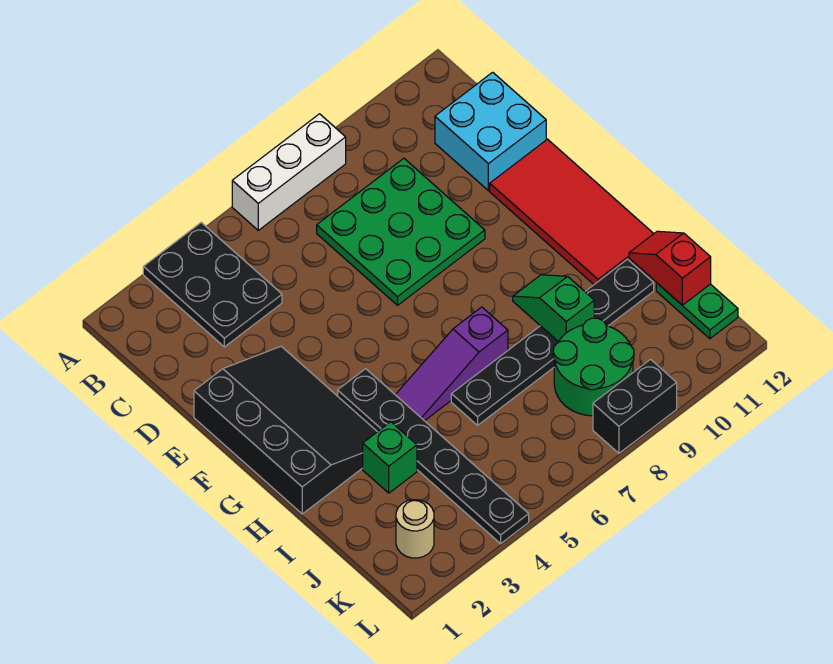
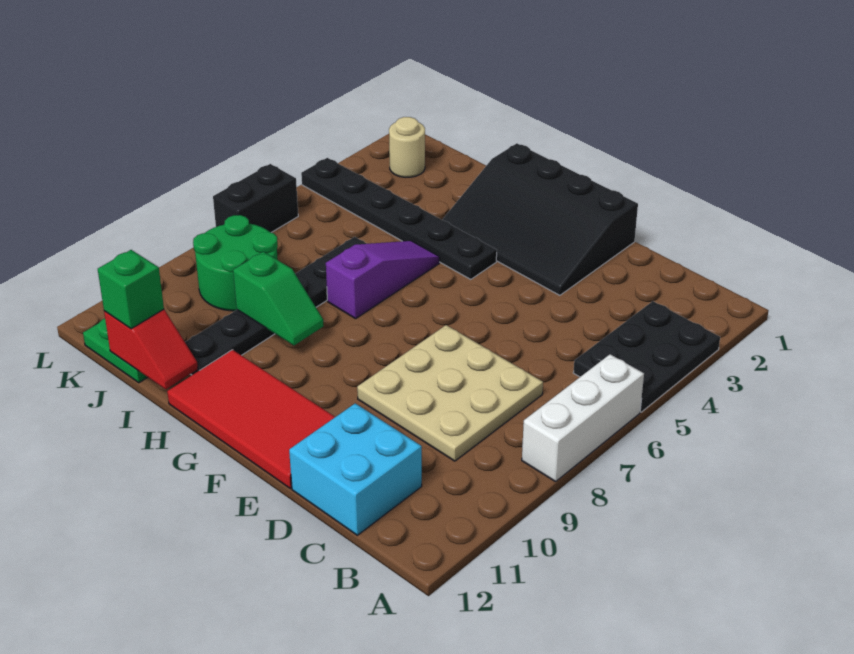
black 2x3 plate [143,223,282,347] -> black 2x3 plate turned to [573,301,720,412]
green 3x3 plate [317,158,485,305] -> tan 3x3 plate [357,325,543,461]
green 1x1 brick [363,422,417,493] -> green 1x1 brick moved to [98,250,164,329]
black 1x2 brick [593,359,677,453] -> black 1x2 brick moved to [213,164,298,233]

